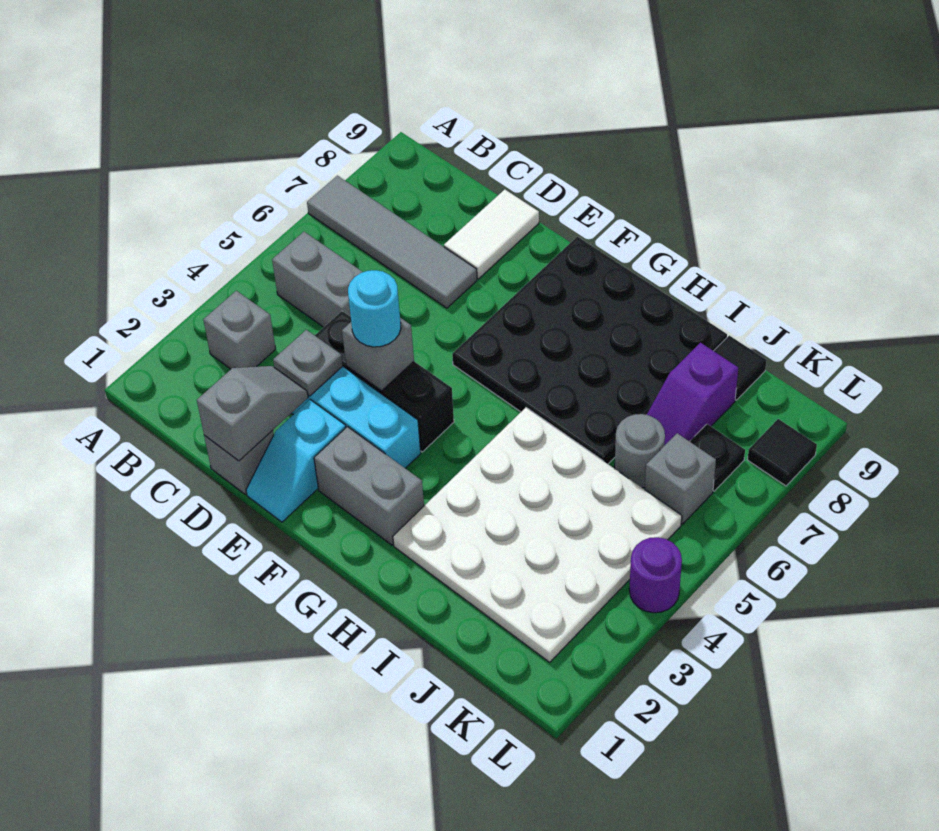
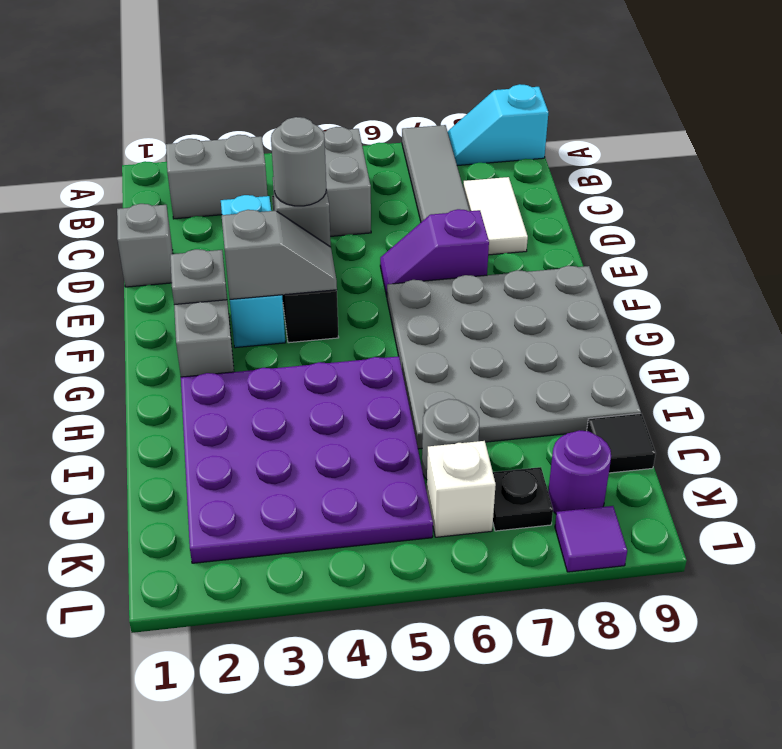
grey 1x1 brick [203,291,276,369] -> grey 1x2 brick [166,135,268,219]
grey 1x2 slope [197,366,308,461] -> grey 1x2 slope moved to [222,210,337,299]
grey 1x1 plate [273,330,343,396] -> grey 1x1 plate moved to [170,249,227,305]
white 1x2 tile [444,190,539,279] -> white 1x2 tile turned to [463,177,528,255]
cyan 1x2 slope [246,400,346,522] -> cyan 1x2 slope moved to [448,84,548,166]
cyan 1x1 round brick [348,270,401,347] -> grey 1x1 round brick [271,117,326,206]
black 4x4 plate [452,237,727,464] -> grey 4x4 plate [387,266,641,449]
white 4x4 plate [393,408,682,662] -> purple 4x4 plate [181,356,433,563]
purple 1x2 slope [647,343,738,446] -> purple 1x2 slope moved to [380,209,489,296]
grey 1x1 brick [645,433,716,524] -> white 1x1 brick [427,441,496,537]
purple 1x1 round brick [629,537,682,613] -> purple 1x1 round brick moved to [548,430,611,514]
black 1x1 tile [748,419,817,486] -> purple 1x1 tile [555,506,627,572]

